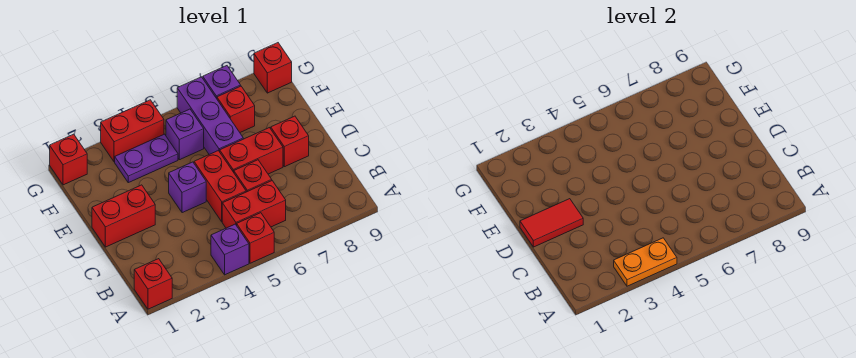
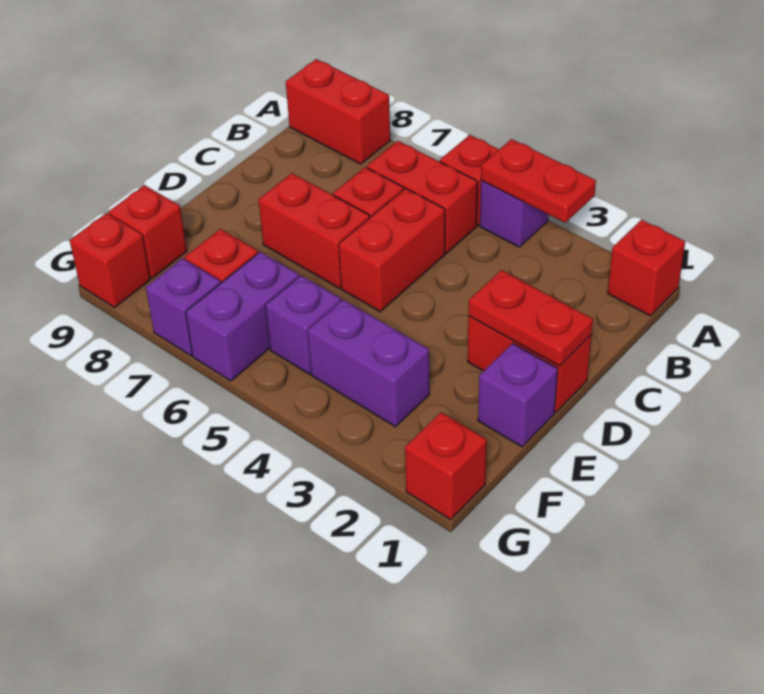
orange 1x2 plate [614,238,677,286] -> red 1x2 plate [481,139,596,223]
red 1x2 tile [520,199,583,247] -> red 1x2 plate [468,270,593,366]
purple 1x1 brick [169,162,206,213] -> purple 1x1 brick moved to [478,343,558,447]
red 1x1 brick [271,116,309,167] -> red 1x1 brick moved to [109,185,187,278]
purple 1x3 brick [177,77,243,154] -> purple 1x2 brick [186,252,299,381]
purple 1x2 plate [115,134,178,183] -> purple 1x2 brick [308,300,429,427]
red 1x2 brick [101,100,164,162] -> red 1x2 brick moved to [286,59,390,164]

